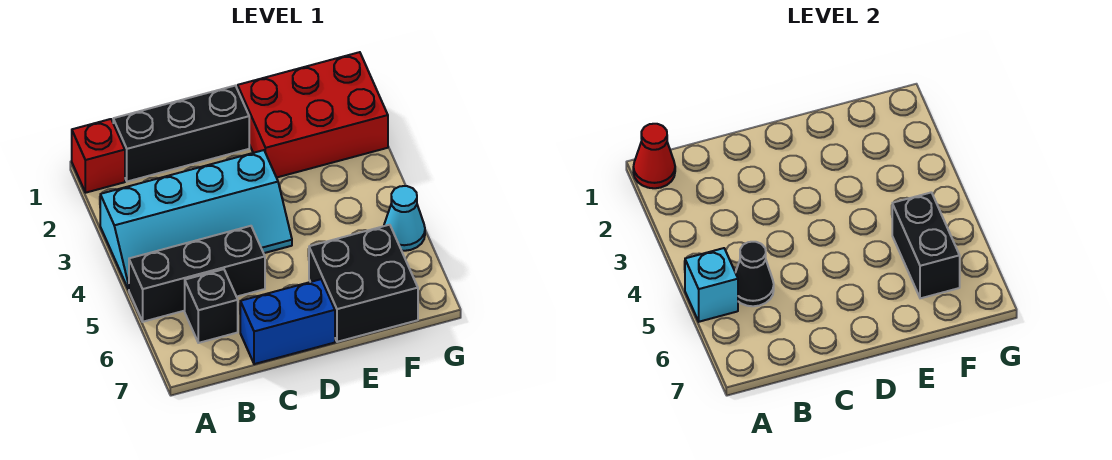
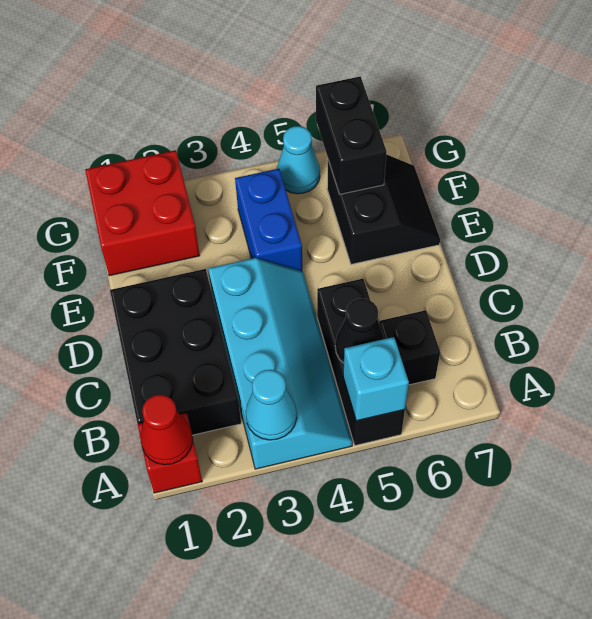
none -> cyan 1x1 cone [246,370,297,440]
black 1x3 brick [113,86,249,182] -> black 2x3 brick [110,269,241,435]
blue 1x2 brick [240,279,335,364] -> blue 1x2 brick moved to [235,169,303,272]
red 2x3 brick [238,52,388,178] -> red 2x2 brick [85,150,200,276]
black 2x2 brick [309,225,418,342] -> black 2x2 slope [327,154,440,264]
black 1x2 brick [892,192,960,298] -> black 1x2 brick turned to [316,76,387,194]

